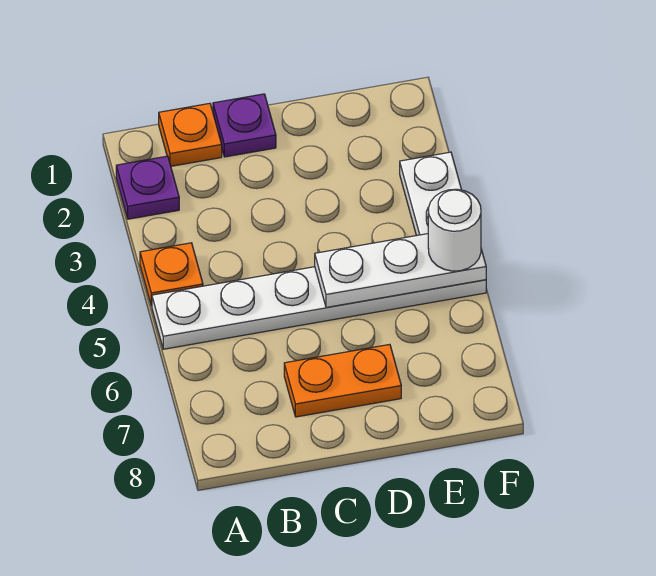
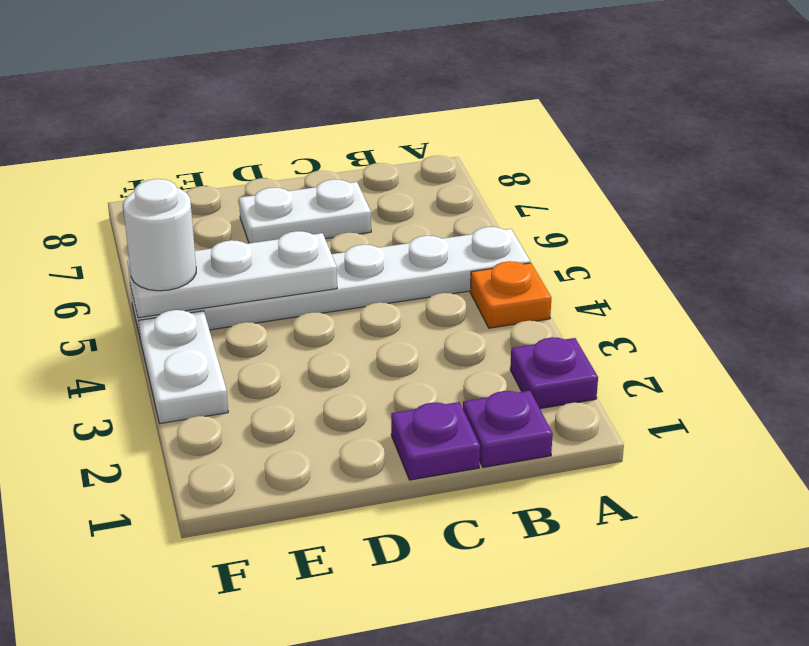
orange 1x1 plate [159,103,222,166] -> purple 1x1 plate [463,391,553,468]
orange 1x2 plate [284,344,401,417] -> white 1x2 plate [239,179,371,243]

